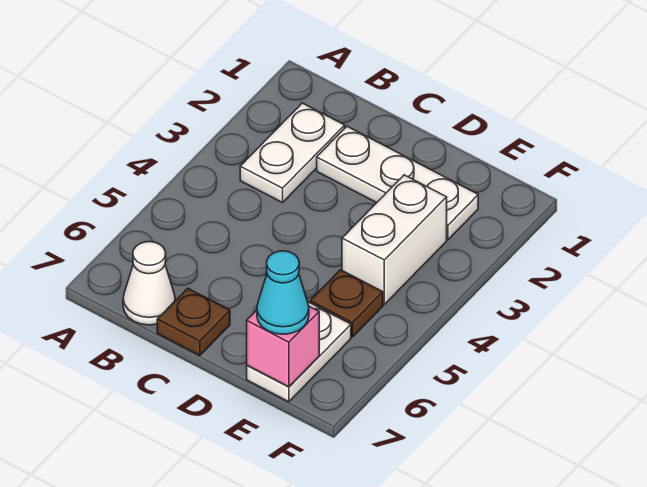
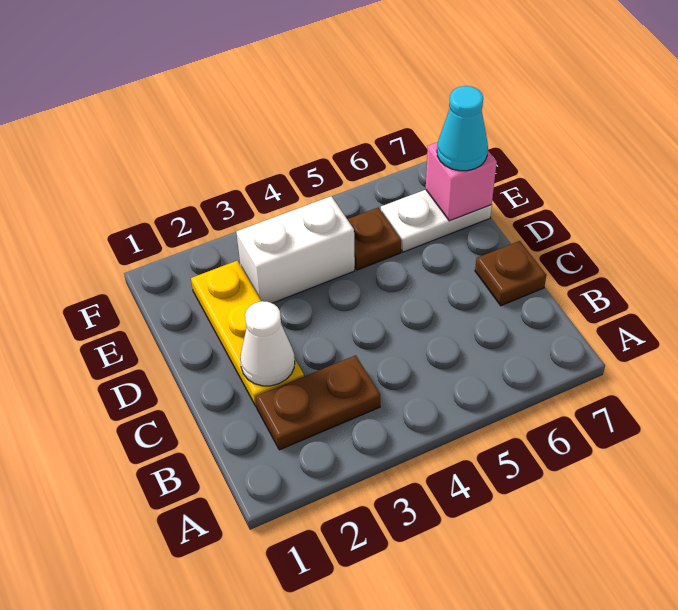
white 1x2 plate [240,103,345,203] -> brown 1x2 plate [255,355,380,450]
white 1x1 cone [123,242,175,325] -> white 1x1 cone moved to [240,301,295,386]
white 1x3 plate [317,126,478,240] -> yellow 1x3 plate [191,261,304,406]

